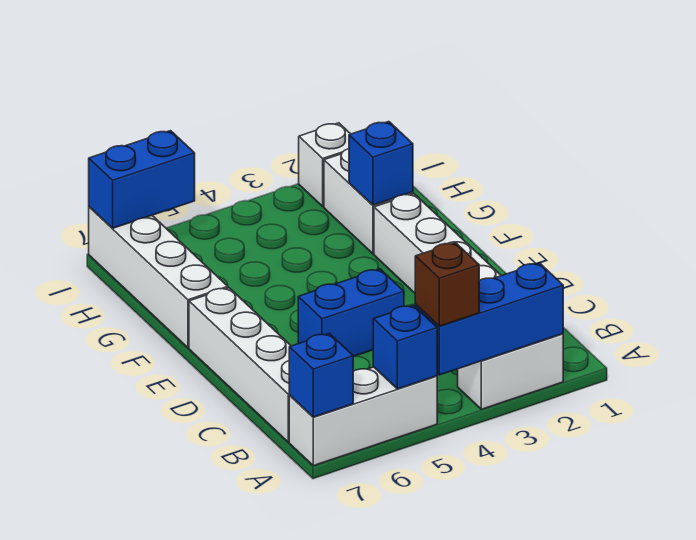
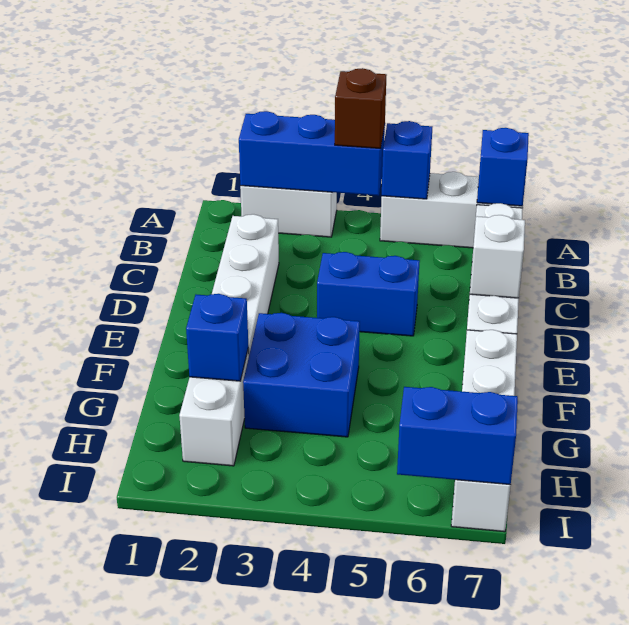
none -> blue 2x2 brick [243,313,360,437]
white 1x1 brick [299,123,350,206] -> white 1x1 brick moved to [470,215,525,298]

